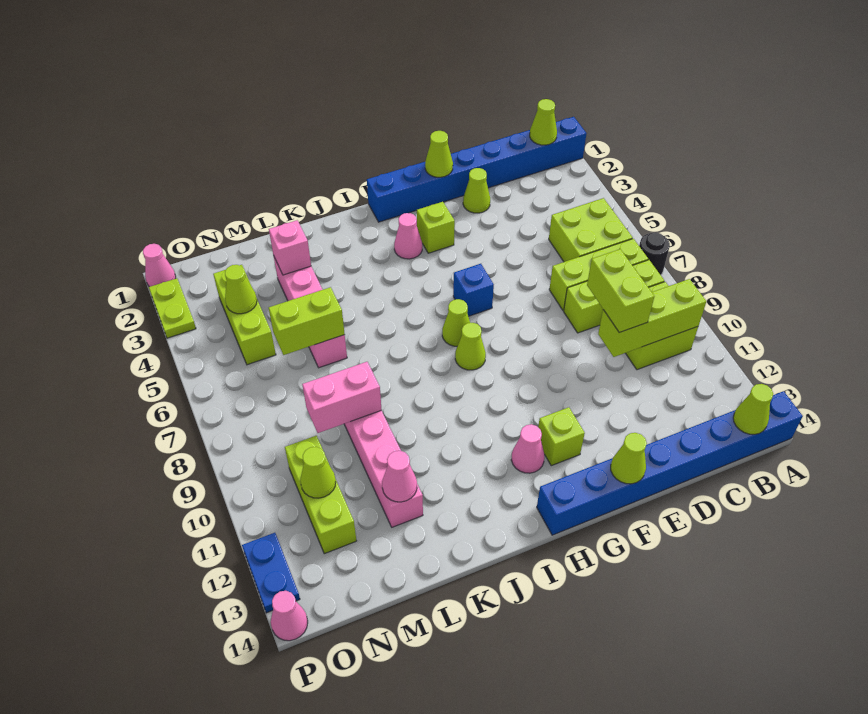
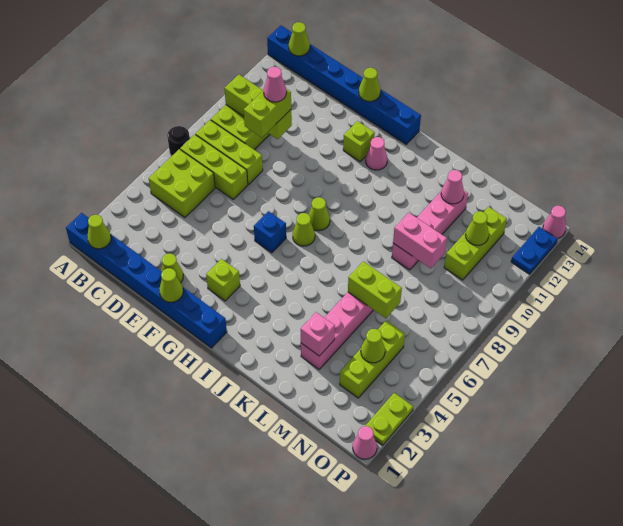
pink 1x1 cone [394,213,422,259] -> pink 1x1 cone moved to [264,67,286,102]

